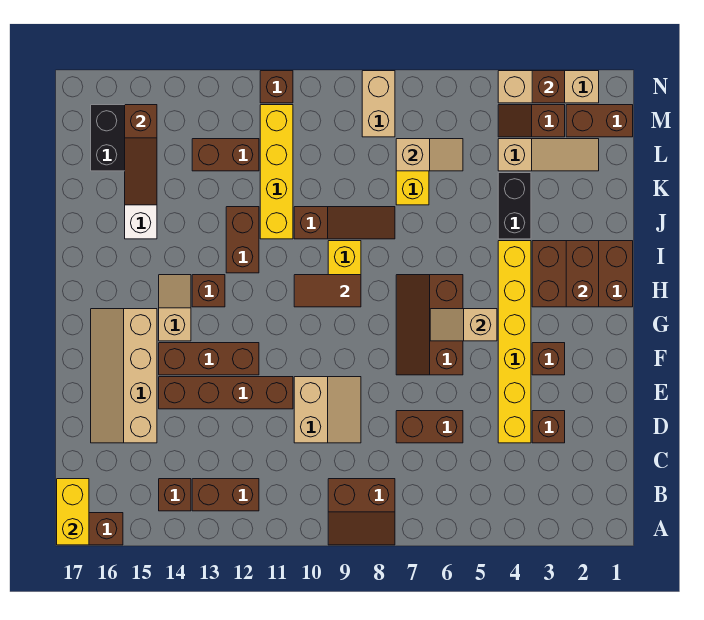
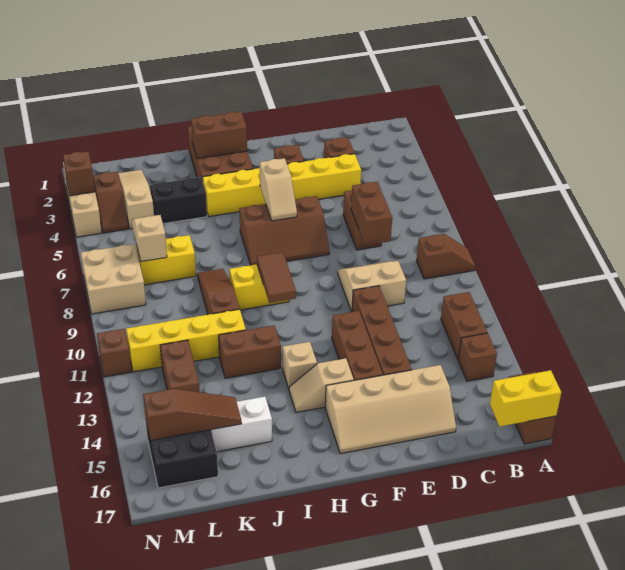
brown 2x2 slope [328,479,395,545] -> brown 1x2 slope [416,234,475,279]
brown 1x1 brick [192,275,225,307] -> tan 1x1 brick [283,342,317,389]
brown 1x2 brick [566,105,633,137] -> brown 1x2 brick moved to [351,181,392,245]
tan 1x2 brick [362,71,395,137] -> tan 2x2 brick [81,244,146,314]

